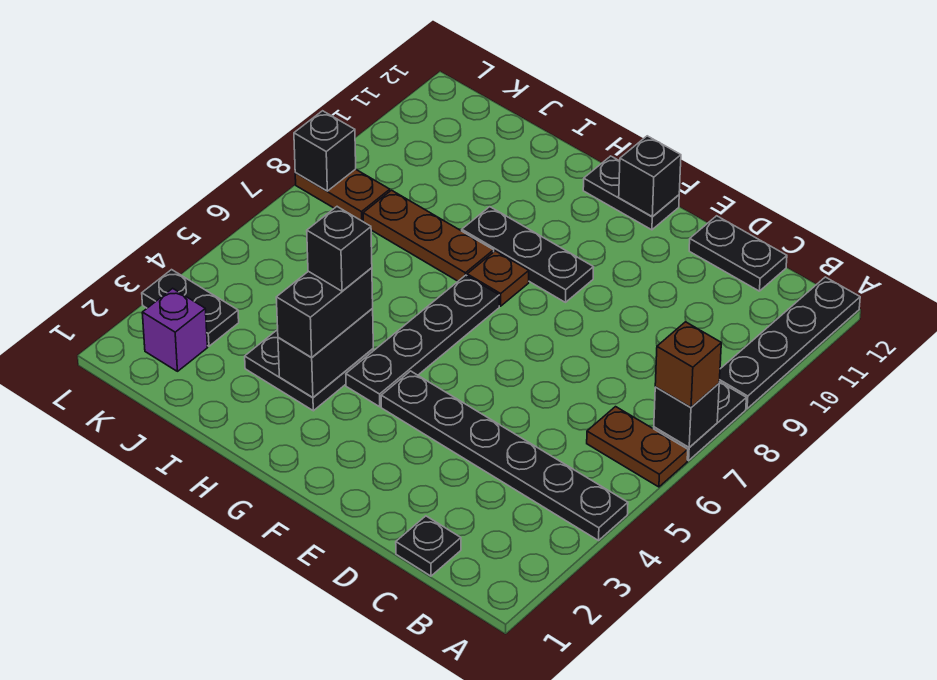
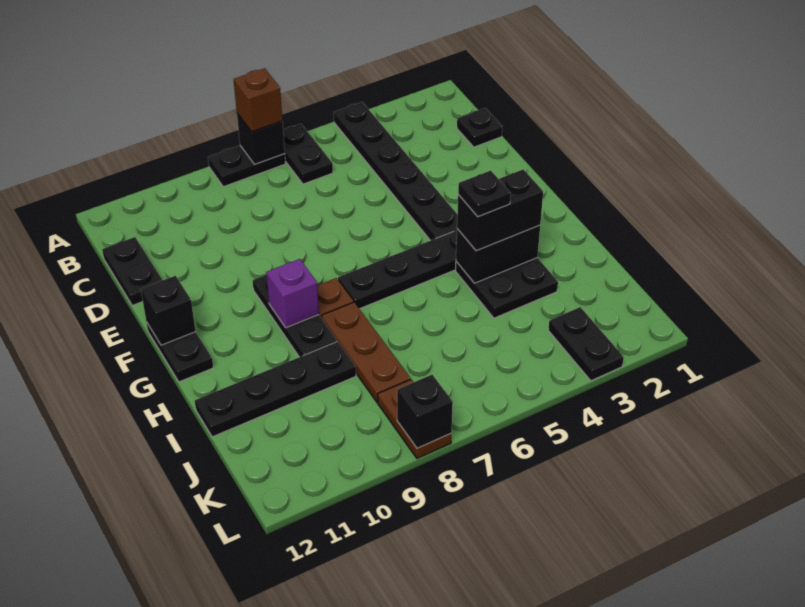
brown 1x2 plate [587,407,688,487] -> black 1x2 plate [283,124,333,184]
black 1x4 plate [719,277,860,409] -> black 1x4 plate moved to [195,342,356,437]
black 1x1 brick [307,207,372,291] -> black 1x1 plate [458,171,511,217]
purple 1x1 brick [142,288,207,371] -> purple 1x1 brick moved to [266,259,319,328]

